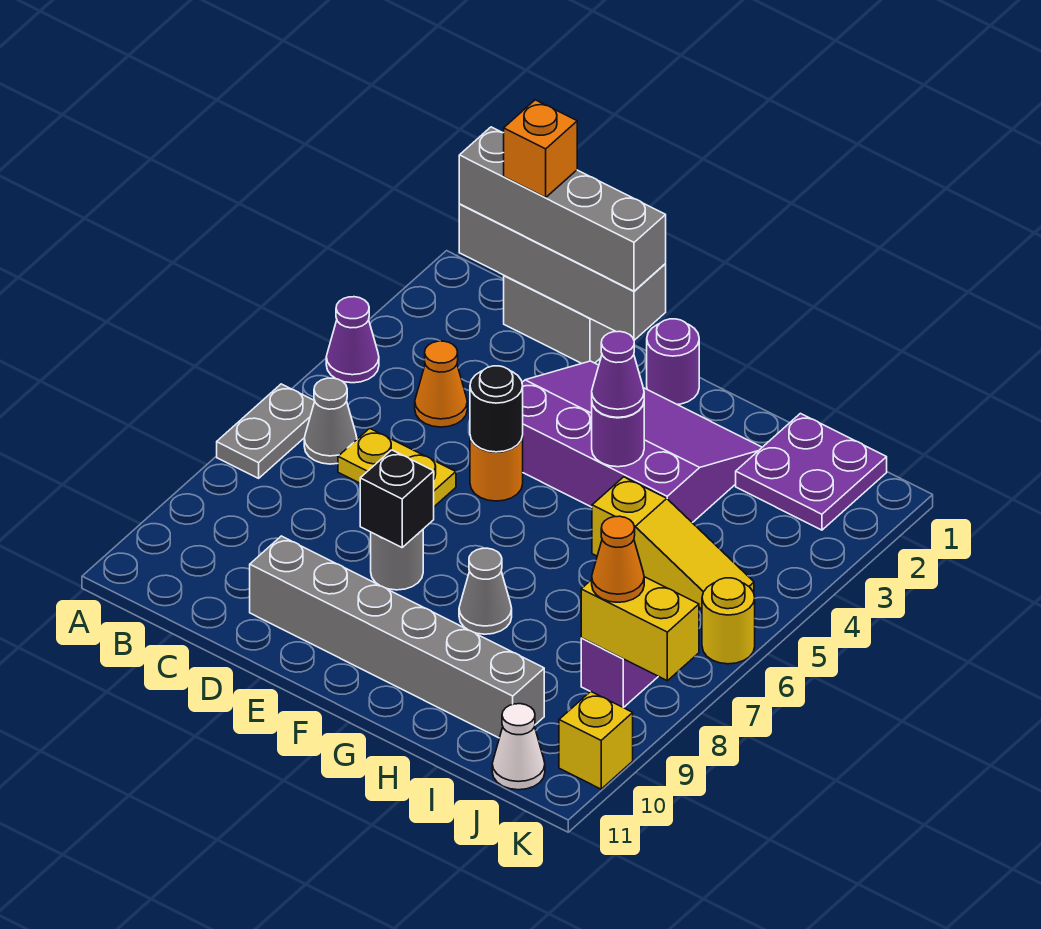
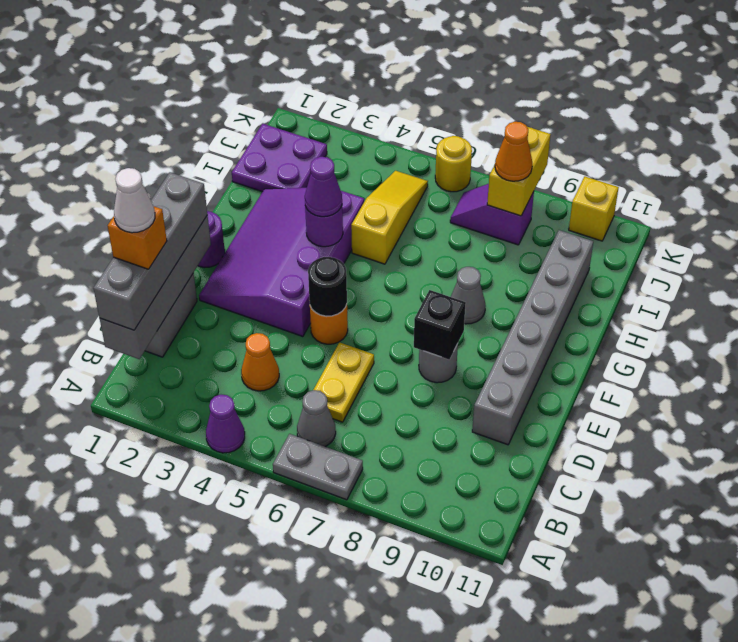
white 1x1 cone [492,704,545,790] -> white 1x1 cone moved to [114,168,155,233]

